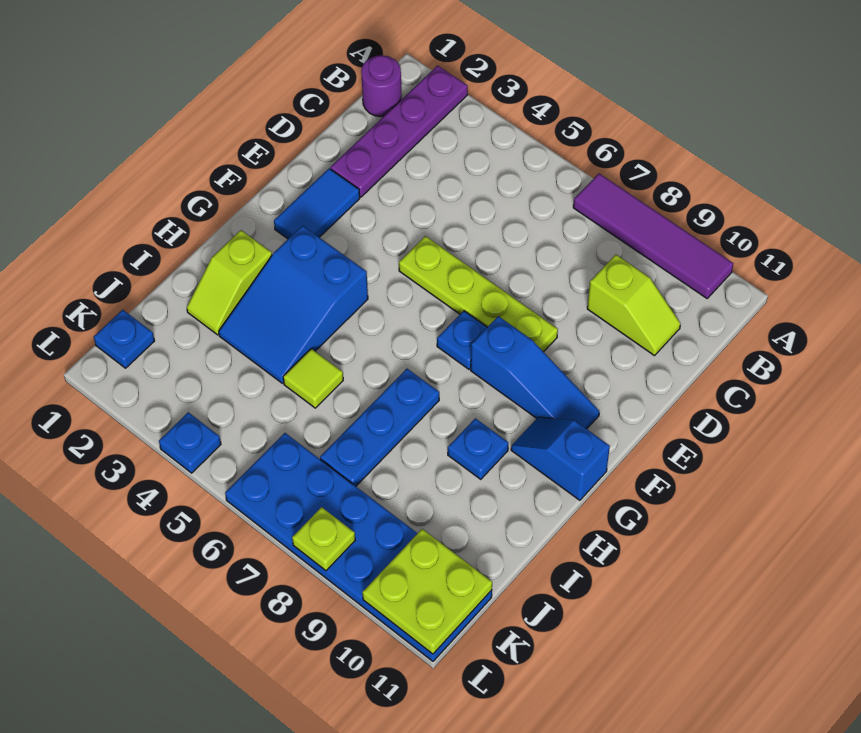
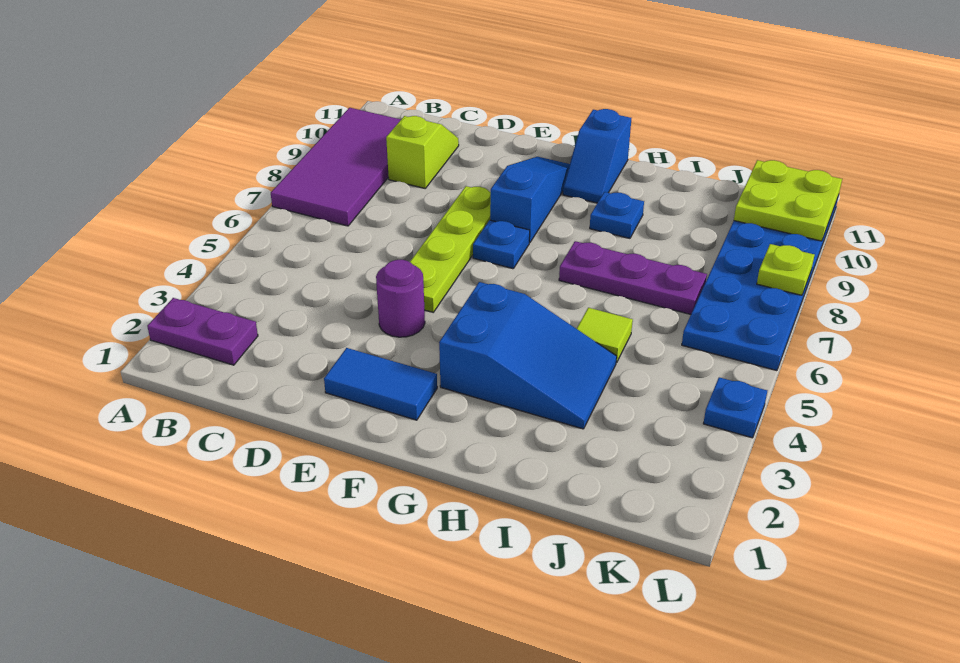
purple 1x4 plate [330,65,468,197] -> purple 1x2 plate [147,298,258,365]
purple 1x4 tile [573,174,733,298] -> purple 2x4 tile [271,108,401,226]
purple 1x1 round brick [361,55,402,117] -> purple 1x1 round brick moved to [376,260,425,337]
lime 1x2 slope [187,230,272,335] -> none
blue 1x3 plate [320,369,439,486] -> purple 1x3 plate [559,241,707,314]
blue 1x1 plate [94,310,154,368] -> none

